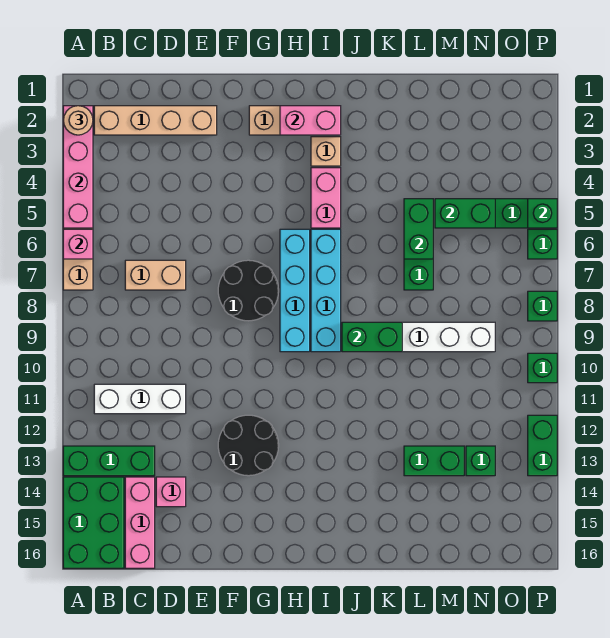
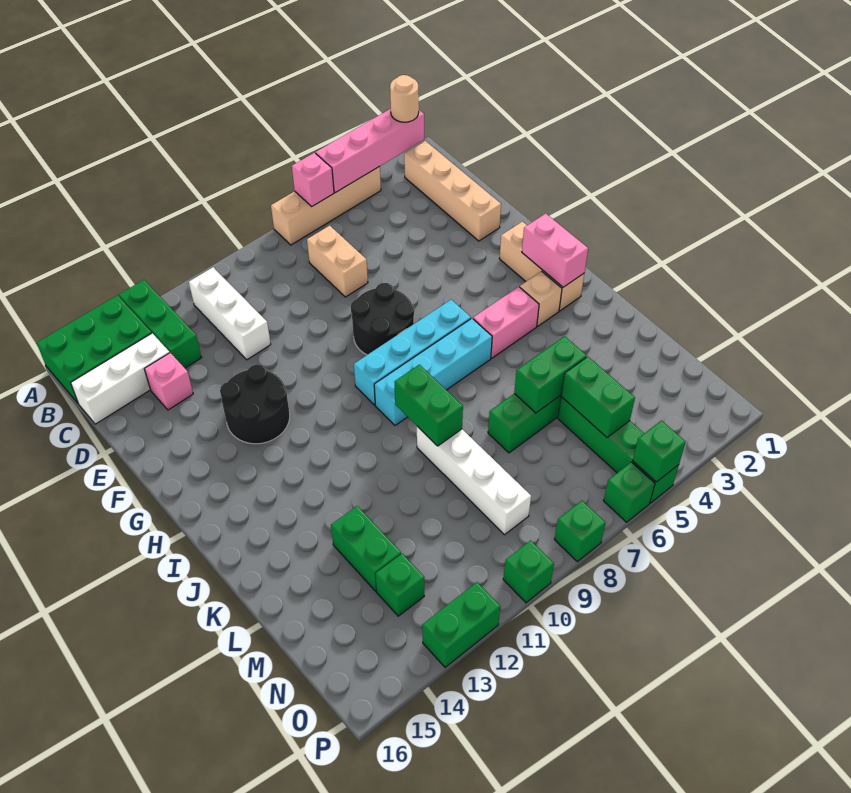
pink 1x3 brick [125,477,155,568] -> white 1x3 brick [71,333,170,424]

